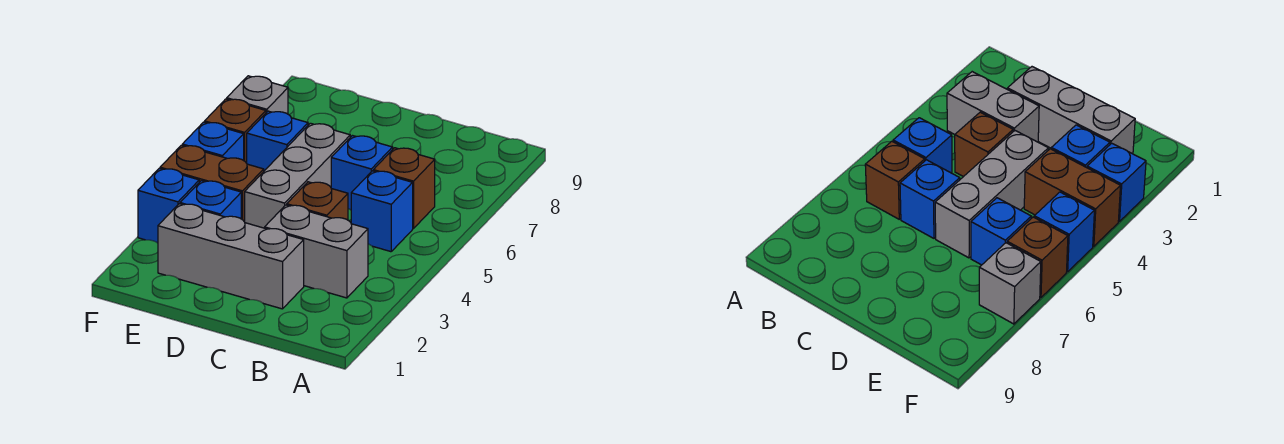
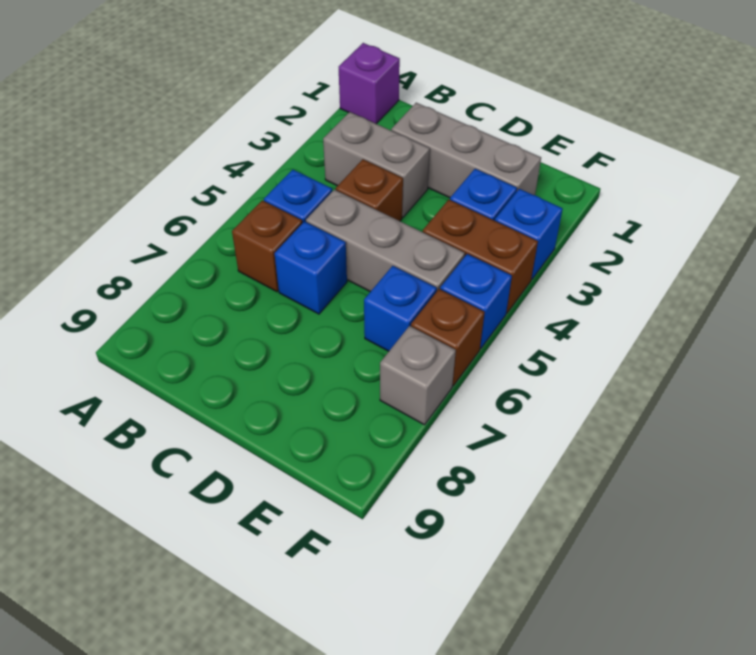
none -> purple 1x1 brick [339,43,400,124]
grey 1x3 brick [245,123,350,228] -> grey 1x3 brick turned to [306,190,465,292]

